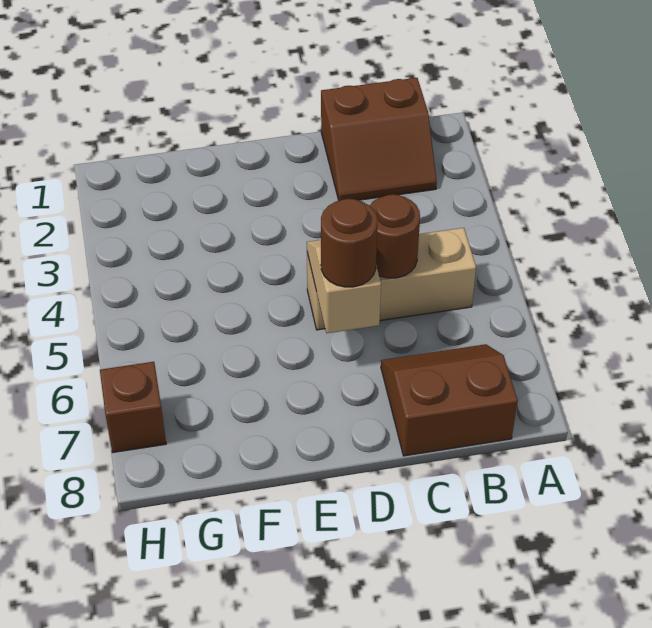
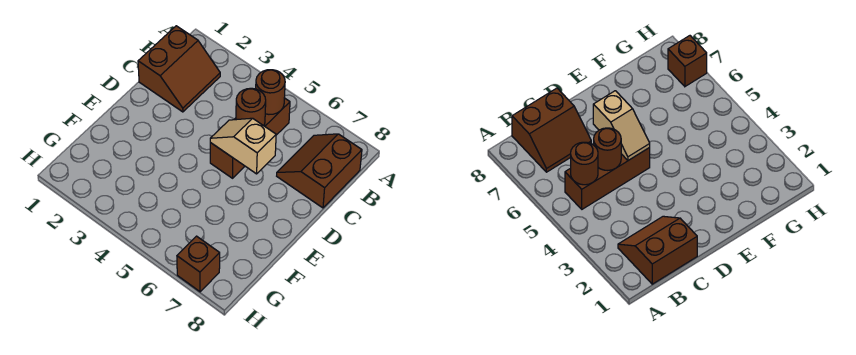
tan 1x3 brick [307,228,476,330] -> brown 1x3 brick [210,98,290,178]
brown 1x1 round brick [321,199,378,287] -> brown 1x1 round brick moved to [256,70,285,114]

